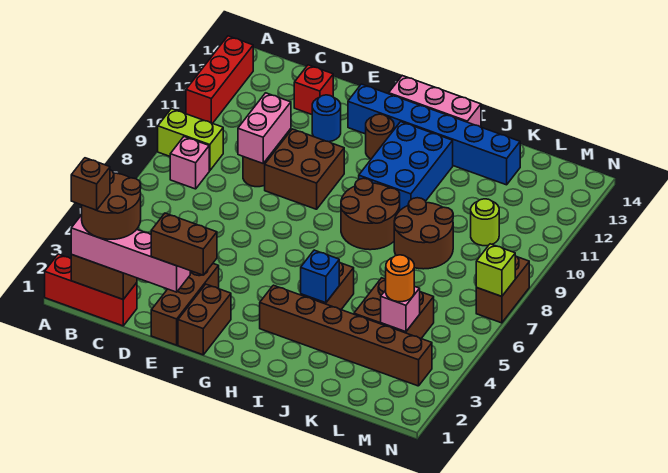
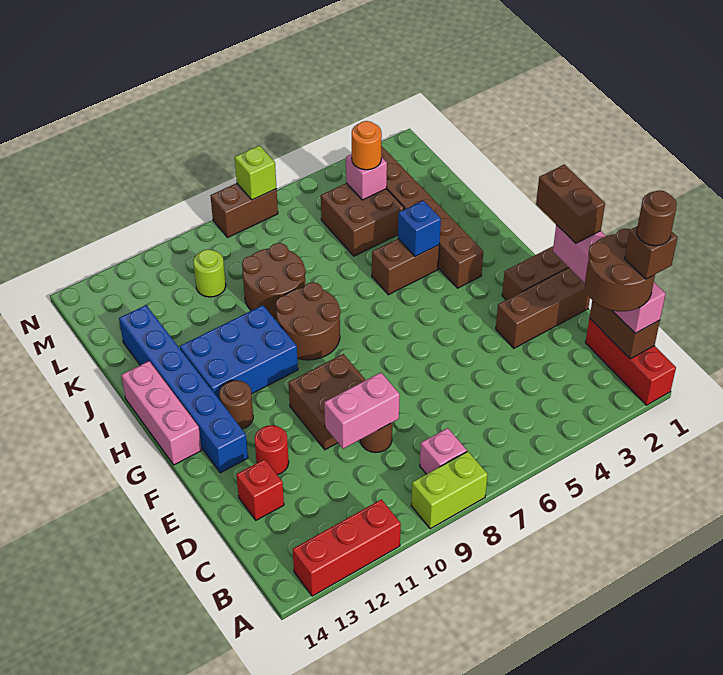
lime 1x2 brick [158,109,223,171] -> lime 1x2 brick turned to [411,451,488,529]
none -> brown 1x1 round brick [637,190,677,246]
blue 1x1 round brick [312,95,341,142] -> red 1x1 round brick [255,425,289,475]

